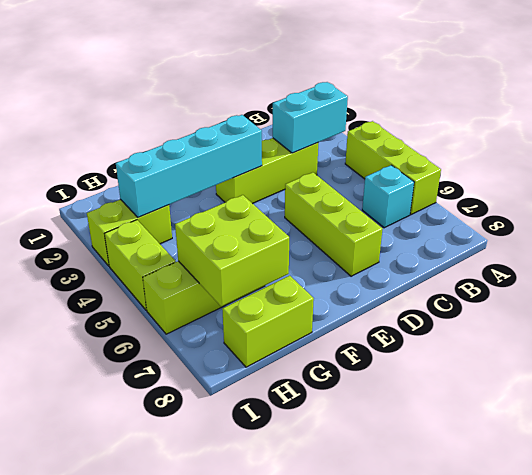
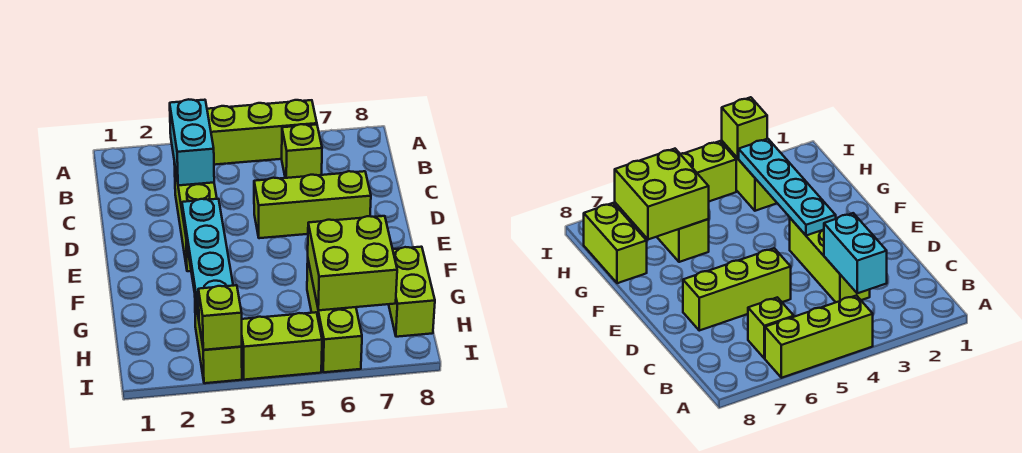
cyan 1x1 brick [362,165,414,228] -> lime 1x1 brick [282,124,322,178]
cyan 1x4 brick [116,115,262,217] -> cyan 1x4 plate [182,199,233,319]
none -> lime 1x1 brick [198,285,242,350]

